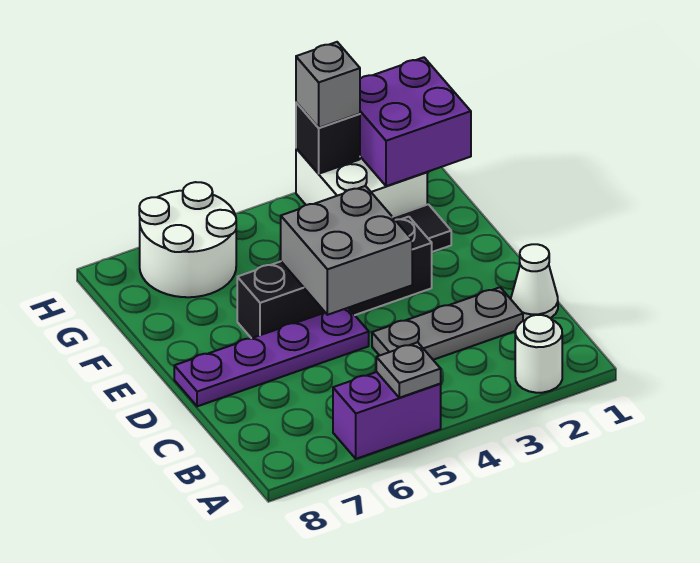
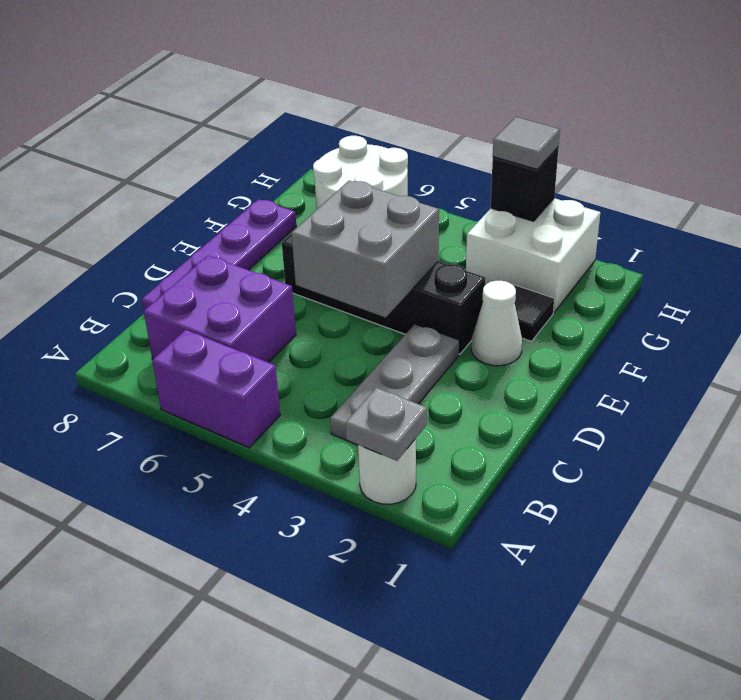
grey 1x1 plate [376,342,441,398] -> grey 1x1 plate moved to [346,388,427,461]
white 1x1 cone [511,244,558,321] -> white 1x1 cone moved to [471,281,522,366]
grey 1x3 plate [372,287,523,360] -> grey 1x3 plate turned to [330,324,459,445]
purple 1x4 plate [174,308,369,406] -> purple 1x4 plate turned to [142,199,296,310]
purple 2x2 brick [360,57,471,186] -> purple 2x2 brick moved to [144,256,296,363]
grey 1x1 brick [296,42,360,128] -> grey 1x1 tile [493,117,560,169]

